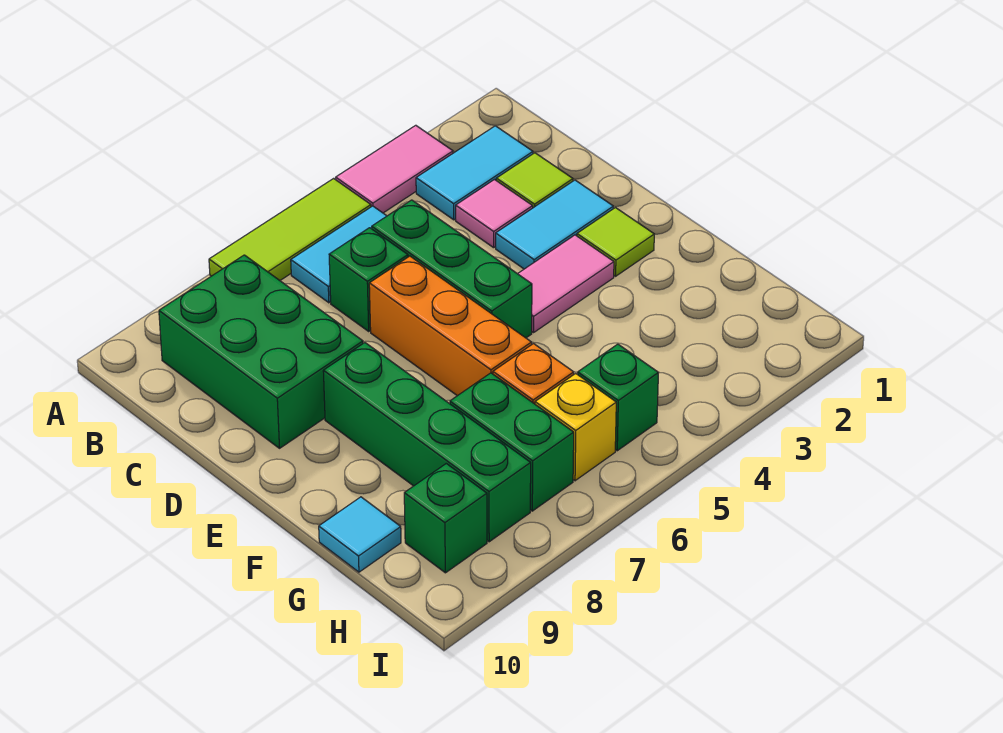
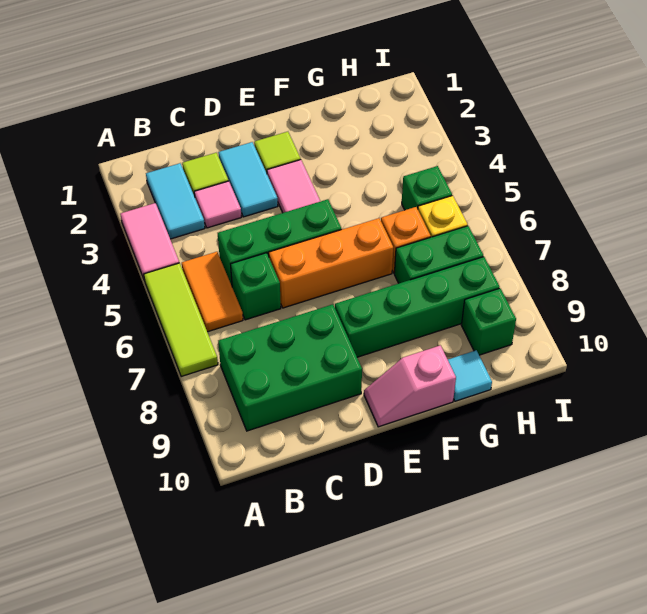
cyan 1x2 tile [291,206,386,303] -> orange 1x2 tile [182,252,243,332]
none -> pink 1x2 slope [364,345,456,427]

